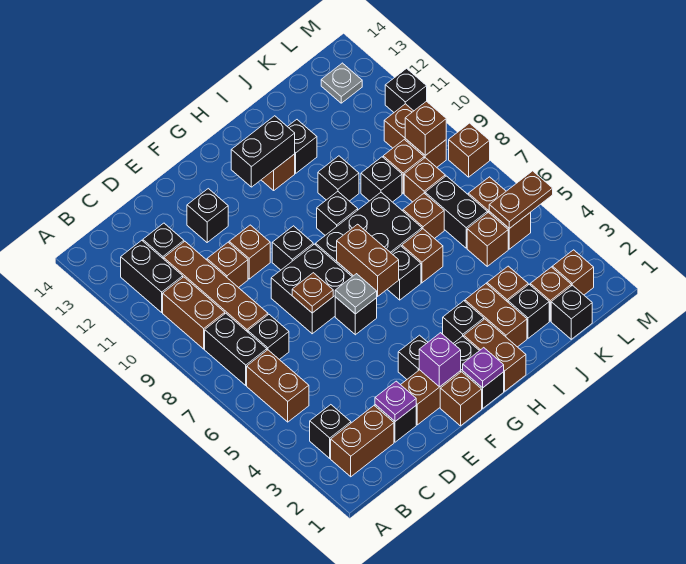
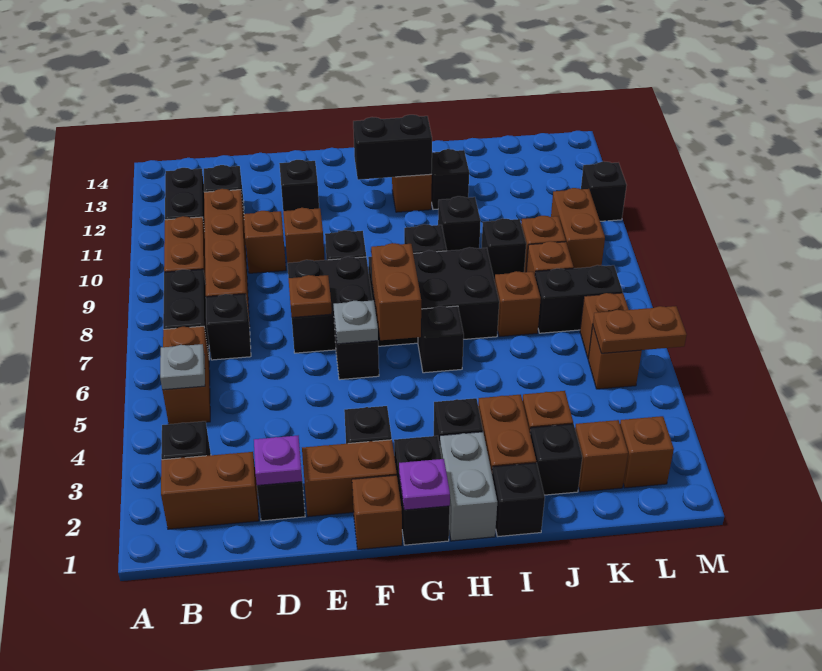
purple 1x1 brick [419,333,461,387] -> none
brown 1x2 brick [464,319,526,391] -> grey 1x2 brick [440,432,497,541]
brown 1x1 brick [402,229,443,283] -> none
black 1x1 brick [551,285,592,339] -> black 1x1 brick moved to [492,463,545,536]
brown 1x1 brick [467,212,508,266] -> none
black 1x2 brick [425,176,487,248] -> black 1x2 brick turned to [535,265,623,333]
brown 1x1 brick [405,101,446,156] -> none
grey 1x1 plate [321,63,362,103] -> grey 1x1 plate moved to [160,344,205,390]
brown 1x1 brick [449,123,490,177] -> none

